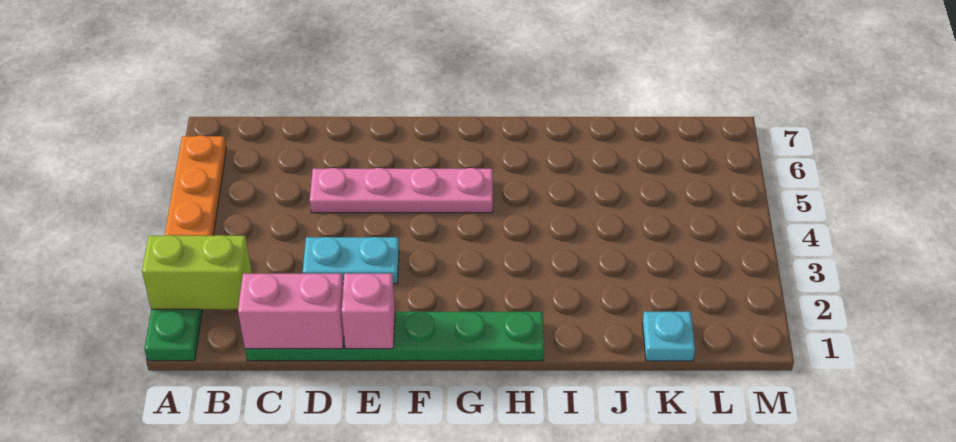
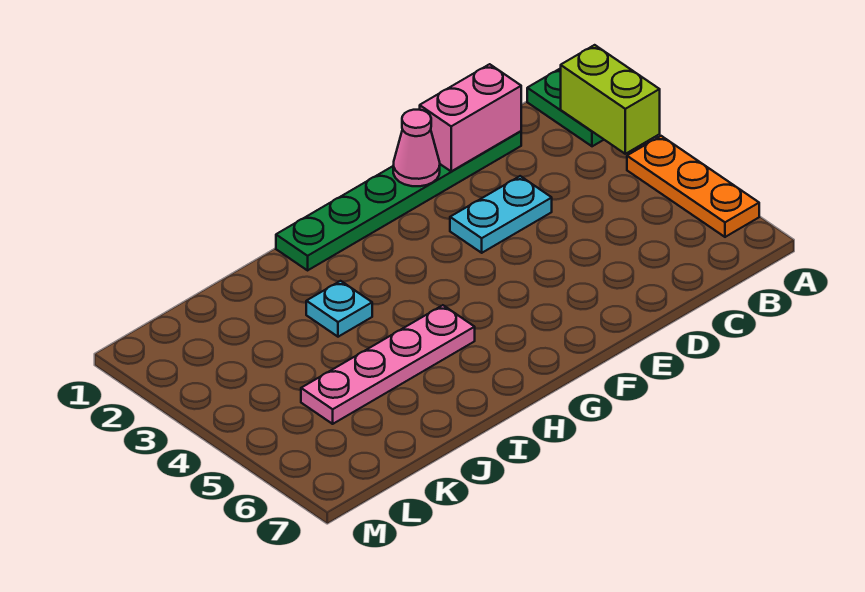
lime 1x2 brick [142,235,252,309] -> lime 1x2 brick turned to [561,45,660,154]
pink 1x4 plate [310,168,493,213] -> pink 1x4 plate moved to [301,305,475,424]
pink 1x1 brick [342,274,395,349] -> pink 1x1 cone [393,110,440,186]
cyan 1x1 plate [642,312,695,361] -> cyan 1x1 plate moved to [306,281,372,337]

